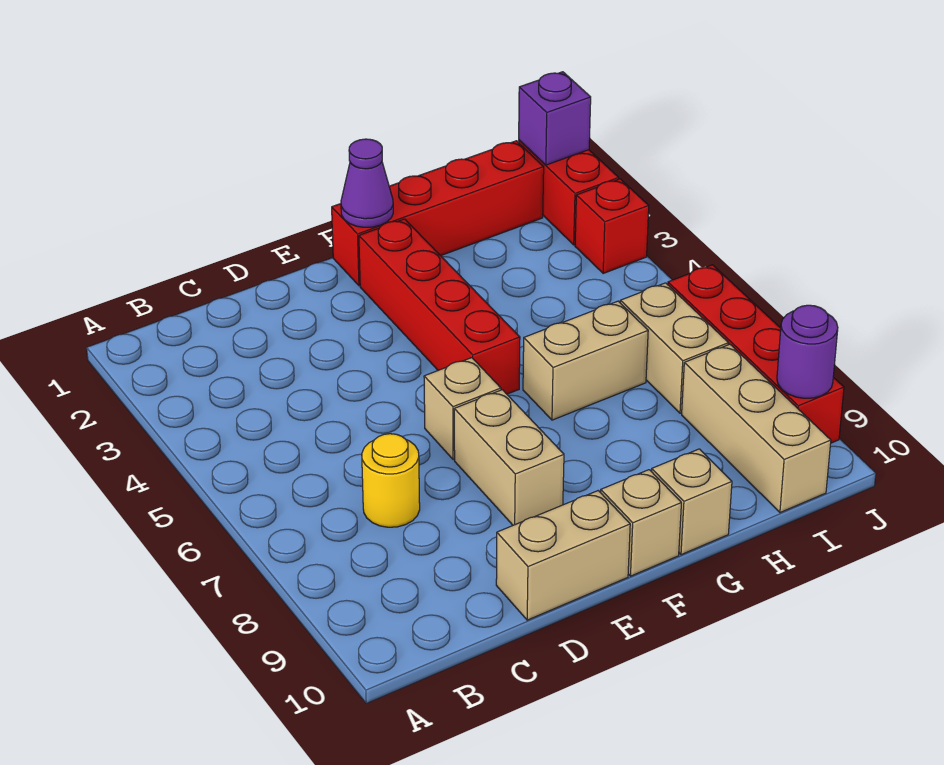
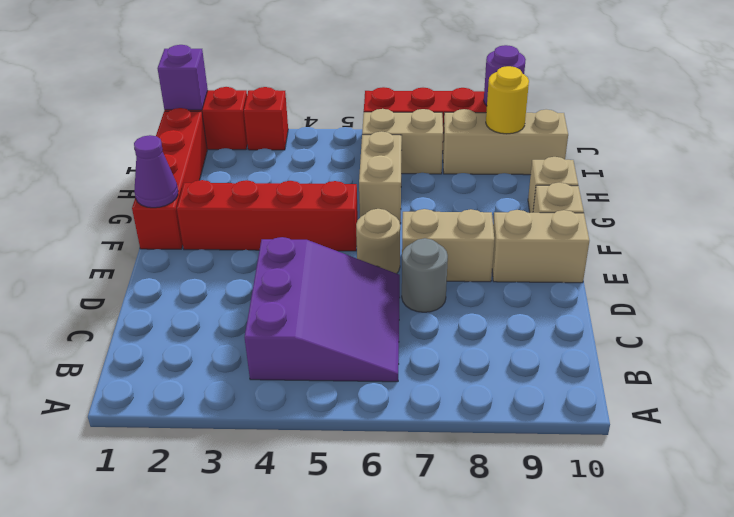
none -> purple 3x3 slope [245,237,400,382]
yellow 1x1 round brick [362,434,420,527] -> yellow 1x1 round brick moved to [486,66,529,134]
none -> grey 1x1 round brick [402,238,448,312]
tan 1x2 brick [496,491,630,620] -> tan 1x2 brick turned to [492,210,589,283]
tan 1x1 brick [424,358,501,460] -> tan 1x1 round brick [356,209,400,274]

